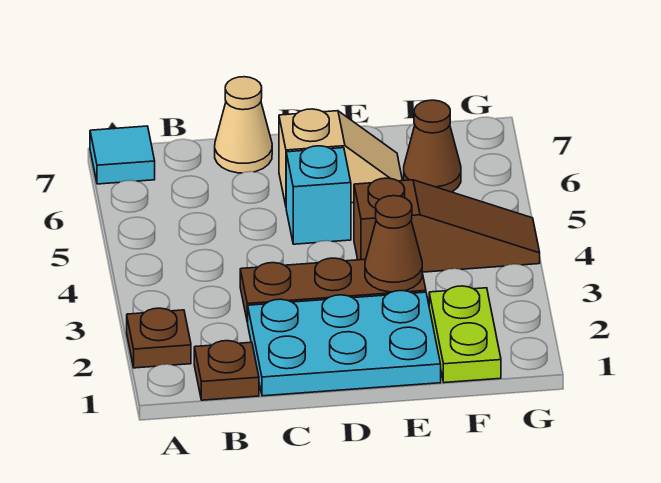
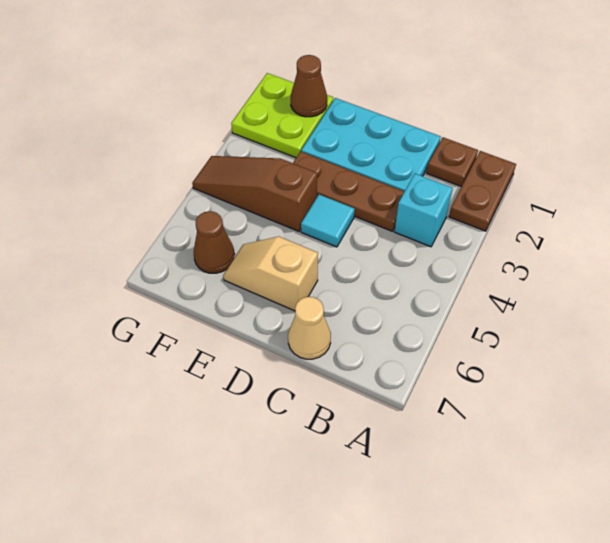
brown 1x1 plate [127,308,191,368] -> brown 1x2 plate [449,151,516,231]
cyan 1x1 tile [90,126,155,184] -> cyan 1x1 tile moved to [301,195,355,247]
cyan 1x1 brick [286,146,351,244] -> cyan 1x1 brick moved to [395,174,453,247]
brown 1x1 cone [365,196,422,292] -> brown 1x1 cone moved to [291,55,327,117]
lime 1x2 plate [429,286,501,383] -> lime 2x2 plate [231,73,333,158]

